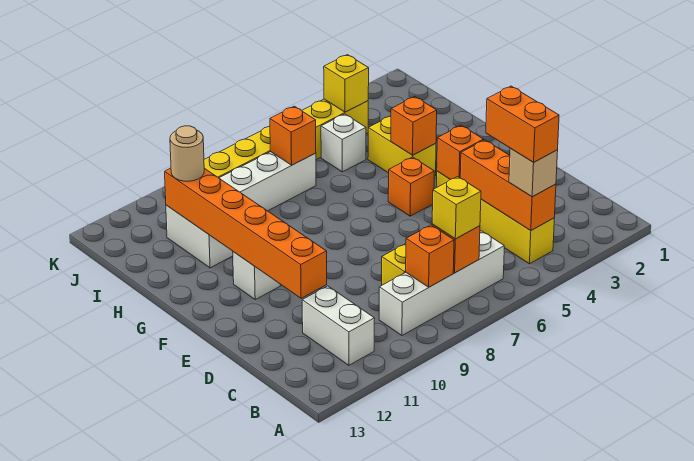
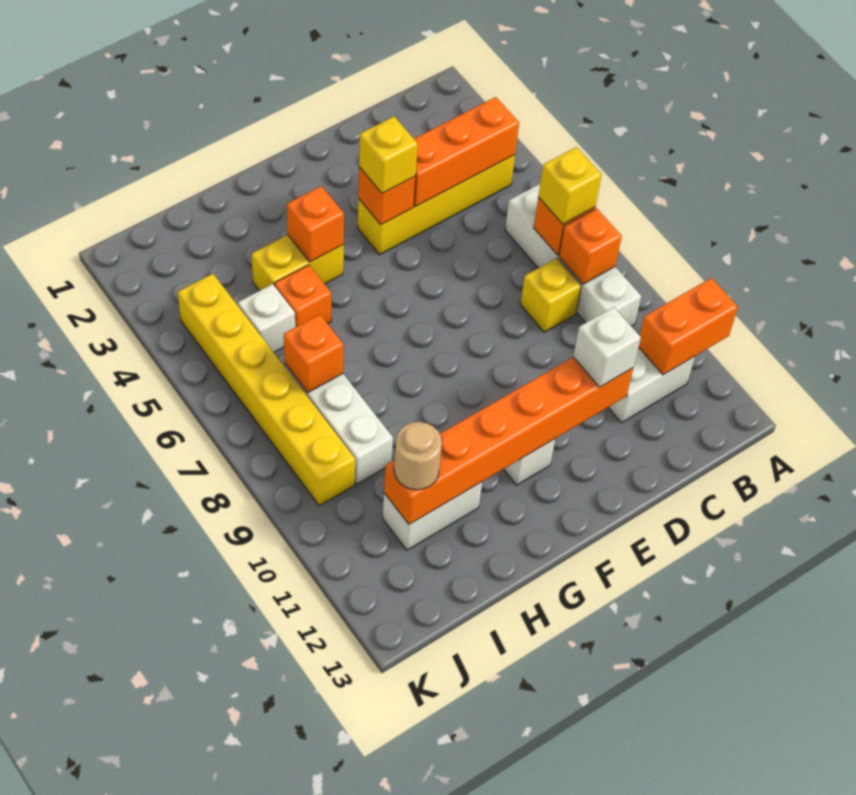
tan 1x1 brick [509,148,558,197] -> none
orange 1x2 brick [486,86,559,162] -> orange 1x2 brick moved to [639,278,738,375]
none -> white 1x1 brick [573,307,641,387]
orange 1x1 brick [388,157,434,216] -> orange 1x1 brick moved to [274,265,331,327]
yellow 1x1 brick [324,55,369,112] -> yellow 1x1 brick moved to [359,116,418,193]

